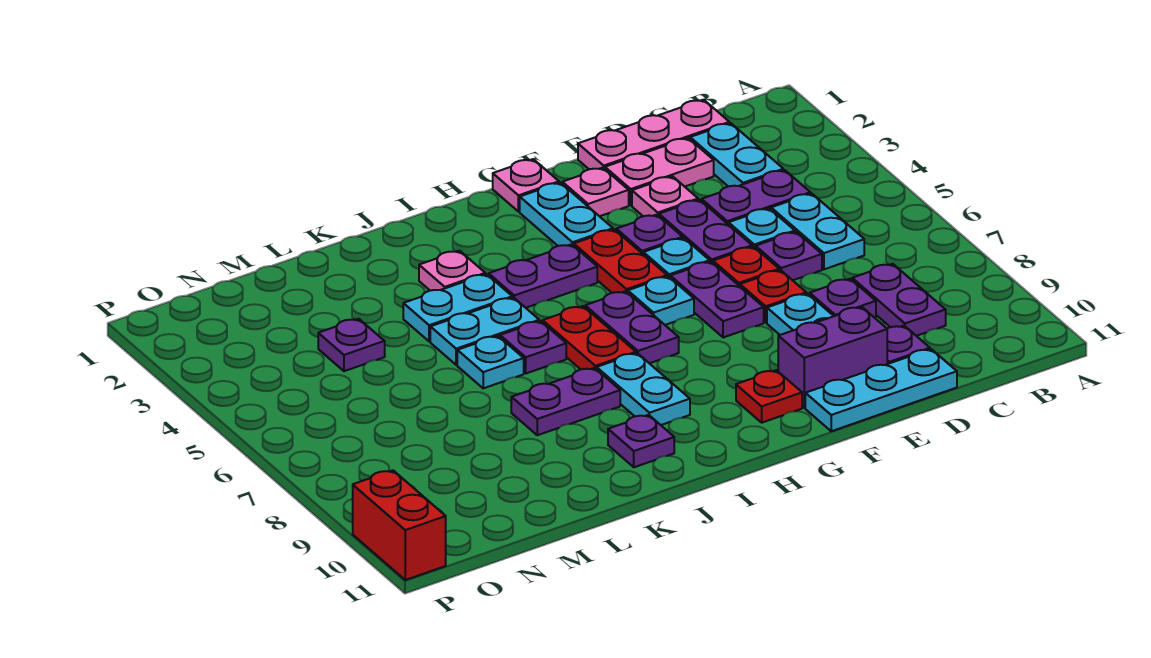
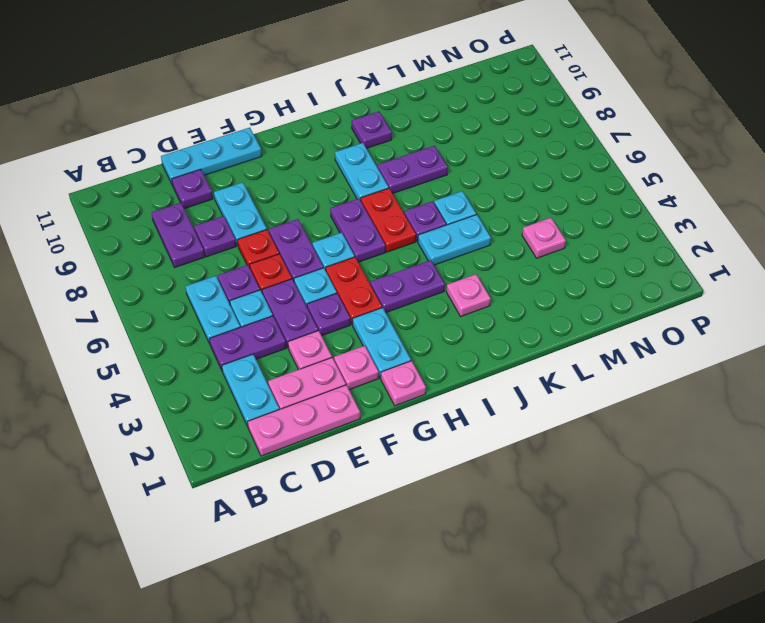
purple 1x2 brick [778,307,887,408] -> none
red 1x1 plate [736,370,802,423] -> none
cyan 1x2 plate [403,274,512,342] -> none
purple 1x1 plate [318,319,385,371] -> pink 1x1 plate [522,218,566,258]
red 1x2 brick [353,470,446,580] -> none

